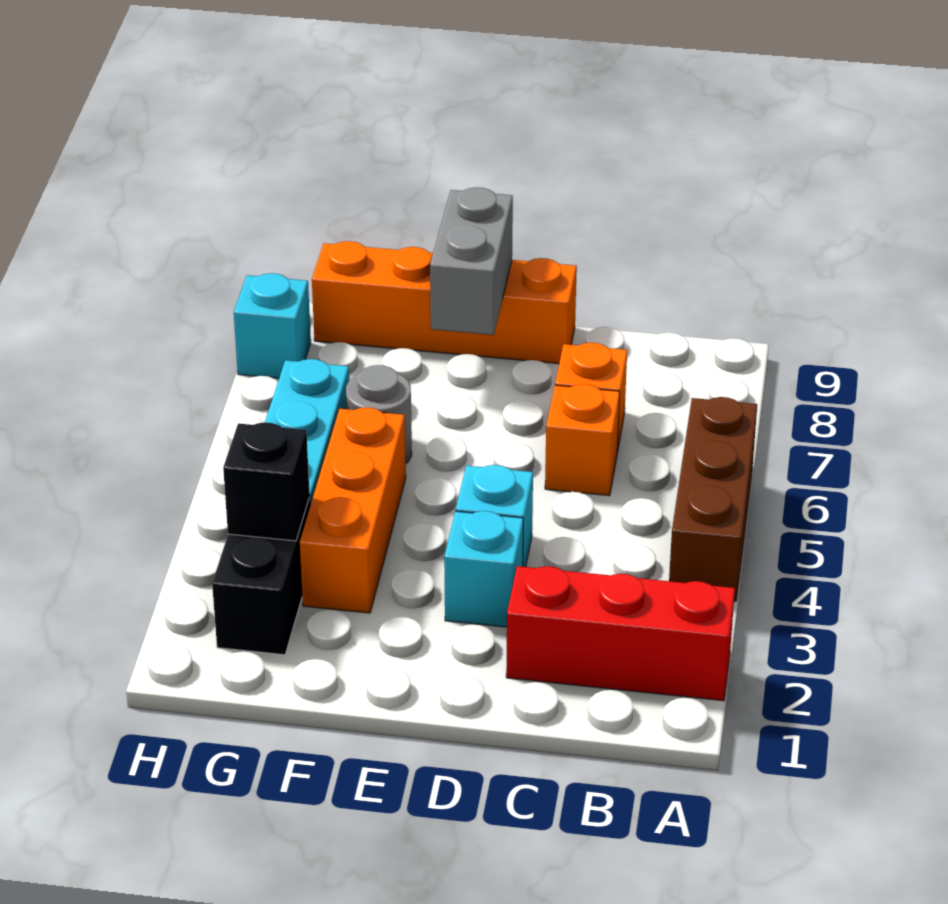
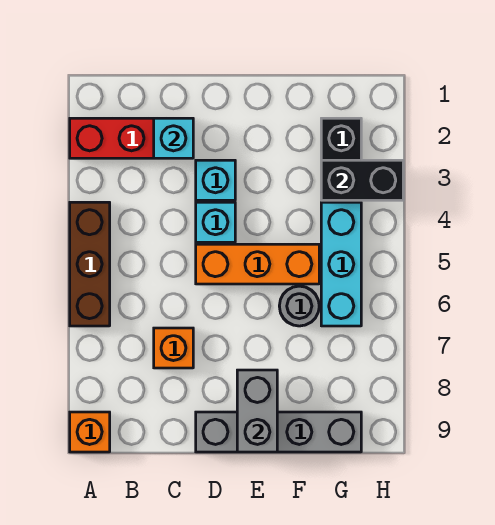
orange 1x1 brick [545,384,620,496] -> orange 1x1 brick moved to [70,412,110,452]
orange 1x4 brick [312,241,577,364] -> grey 1x4 brick [196,412,361,452]
orange 1x3 brick [300,408,406,613] -> orange 1x3 brick turned to [196,244,319,284]
black 1x1 brick [223,422,310,541] -> black 1x2 brick [321,160,403,200]
cyan 1x1 brick [234,273,311,378] -> cyan 1x1 brick moved to [154,118,193,158]

